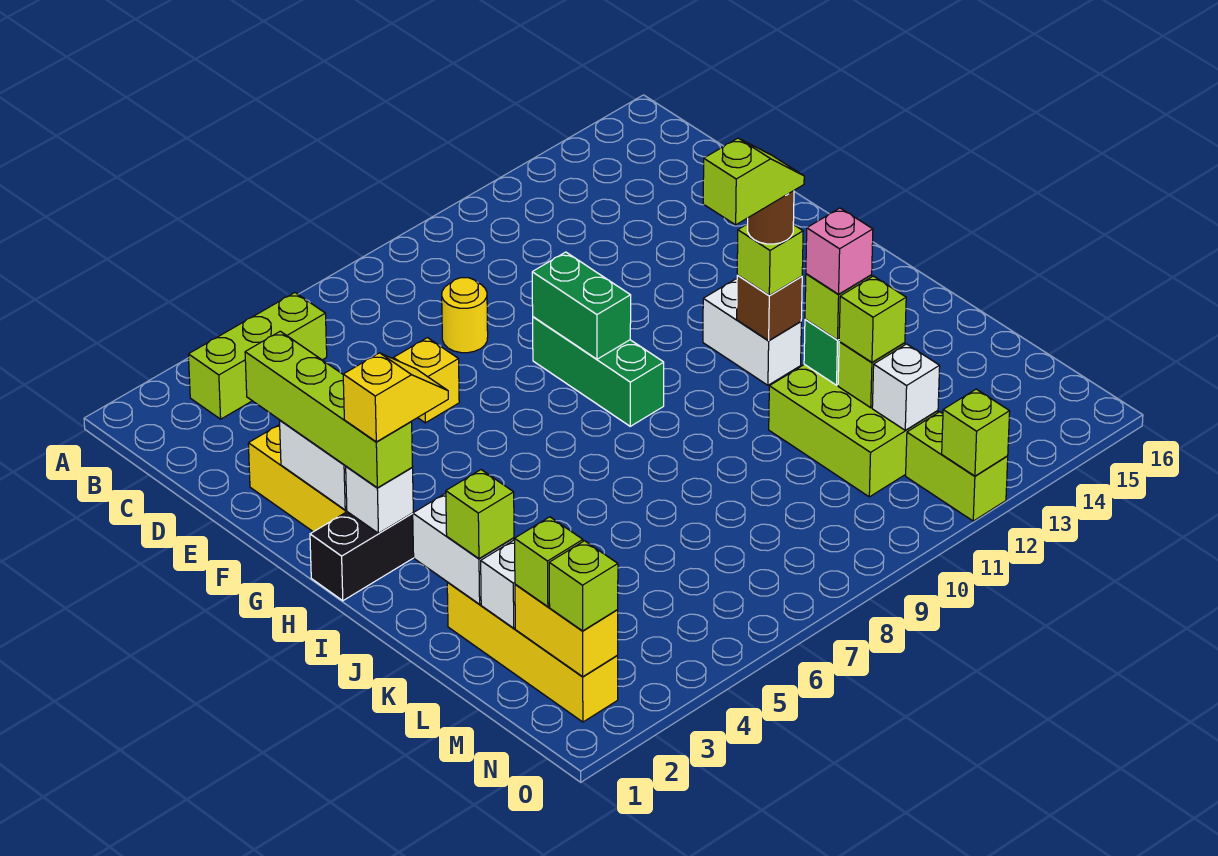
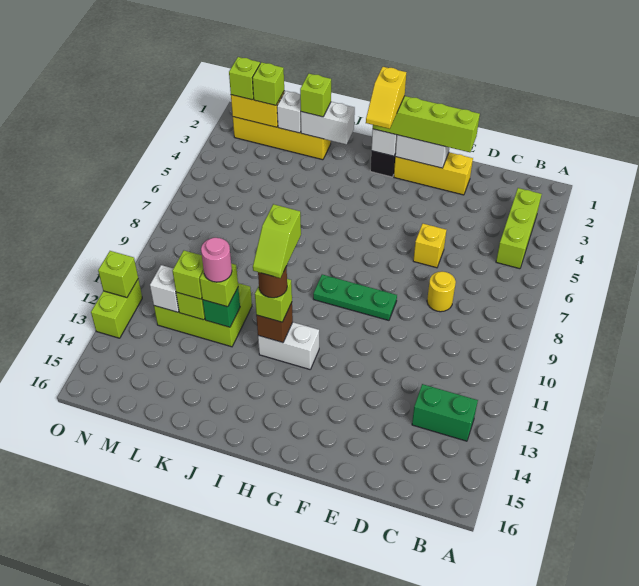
green 1x3 brick [533,317,664,426] -> green 1x3 plate [313,275,397,320]
green 1x2 brick [532,252,631,359] -> green 1x2 brick moved to [412,384,478,441]
pink 1x1 brick [806,208,873,294] -> pink 1x1 round brick [201,238,232,282]
lime 1x2 brick [906,412,1008,521] -> lime 1x2 brick turned to [91,279,142,338]

